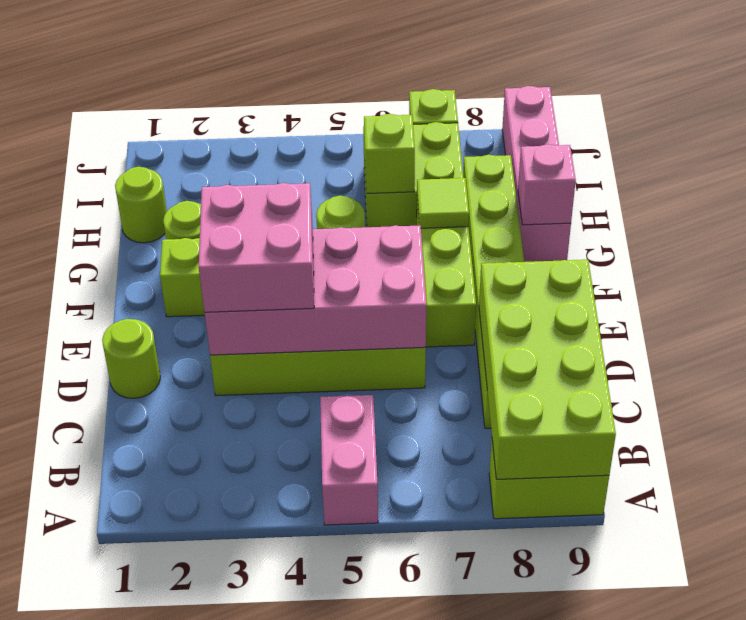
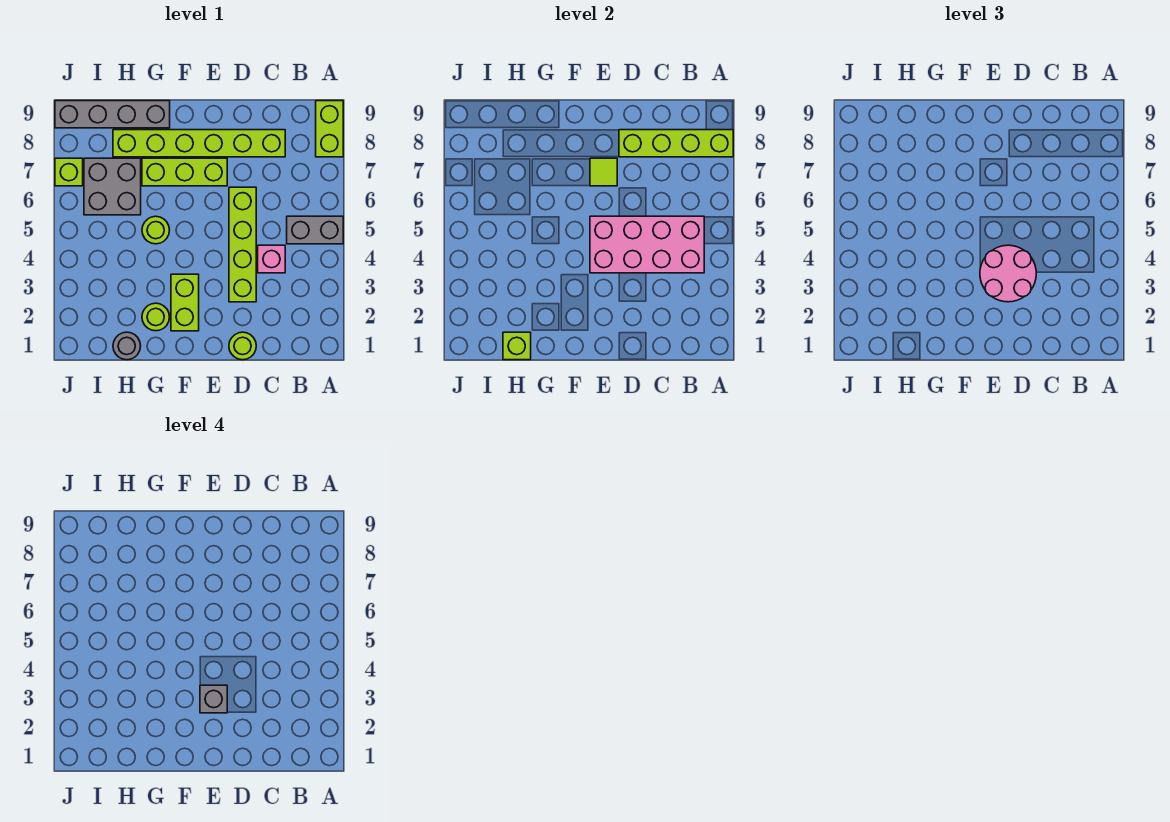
pink 1x2 brick [320,395,378,525] -> grey 1x2 brick [287,216,343,244]
lime 2x4 brick [479,260,616,479] -> lime 1x4 brick [619,130,733,157]
pink 2x4 brick [205,225,427,355] -> pink 2x4 brick turned to [590,216,704,273]
pink 2x2 brick [199,183,314,312] -> pink 2x2 round brick [980,245,1036,302]
none -> grey 1x1 brick [200,685,227,713]
lime 1x1 tile [417,178,469,228] -> lime 1x1 tile moved to [590,158,617,186]
pink 1x4 brick [502,86,571,262] -> grey 1x4 brick [55,101,170,128]
pink 1x1 brick [518,144,576,225] -> pink 1x1 brick moved to [258,245,285,273]
lime 1x1 round brick [115,167,167,243] -> grey 1x1 round brick [113,332,141,360]
lime 2x2 brick [363,122,464,227] -> grey 2x2 brick [84,158,141,215]
lime 1x1 brick [364,114,415,194] -> lime 1x1 brick moved to [503,332,531,360]

